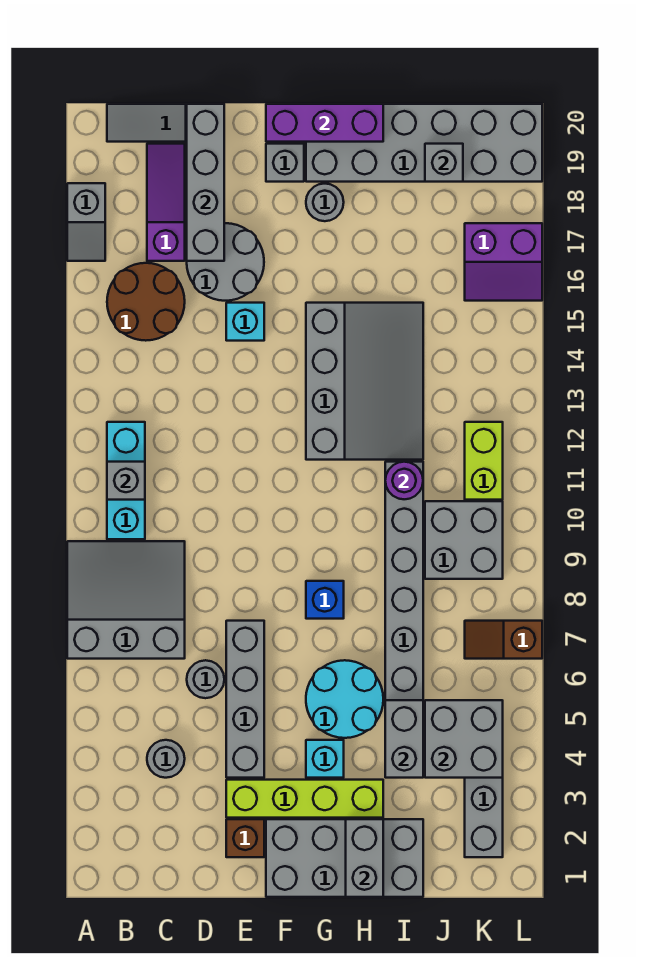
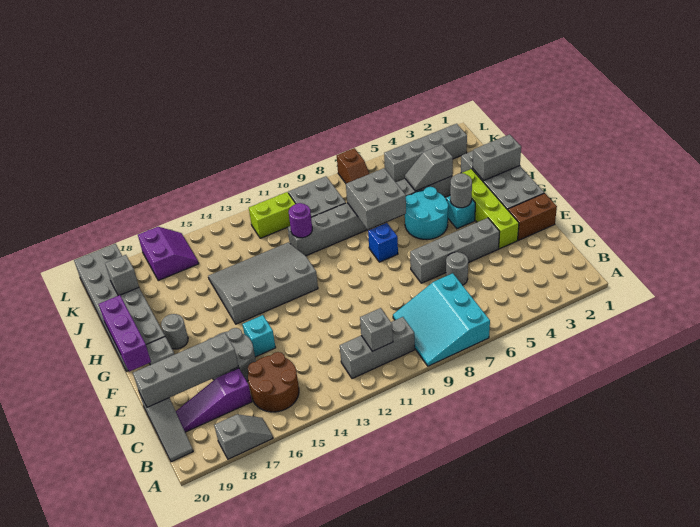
grey 3x3 slope [67,541,185,659] -> cyan 3x3 slope [393,273,490,366]
cyan 1x3 brick [107,422,145,539] -> grey 1x3 brick [340,317,415,379]
grey 1x1 round brick [147,740,185,778] -> grey 1x1 round brick moved to [450,173,472,208]
brown 1x1 brick [226,819,264,857] -> brown 1x2 brick [508,193,557,240]
grey 1x2 brick [385,700,423,778] -> grey 1x2 slope [405,145,453,191]
grey 2x2 brick [425,700,503,778] -> grey 2x2 brick moved to [346,168,406,230]

